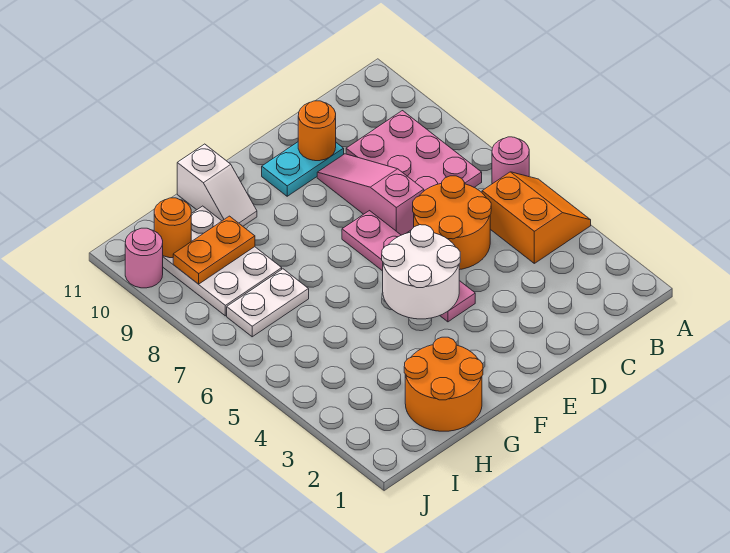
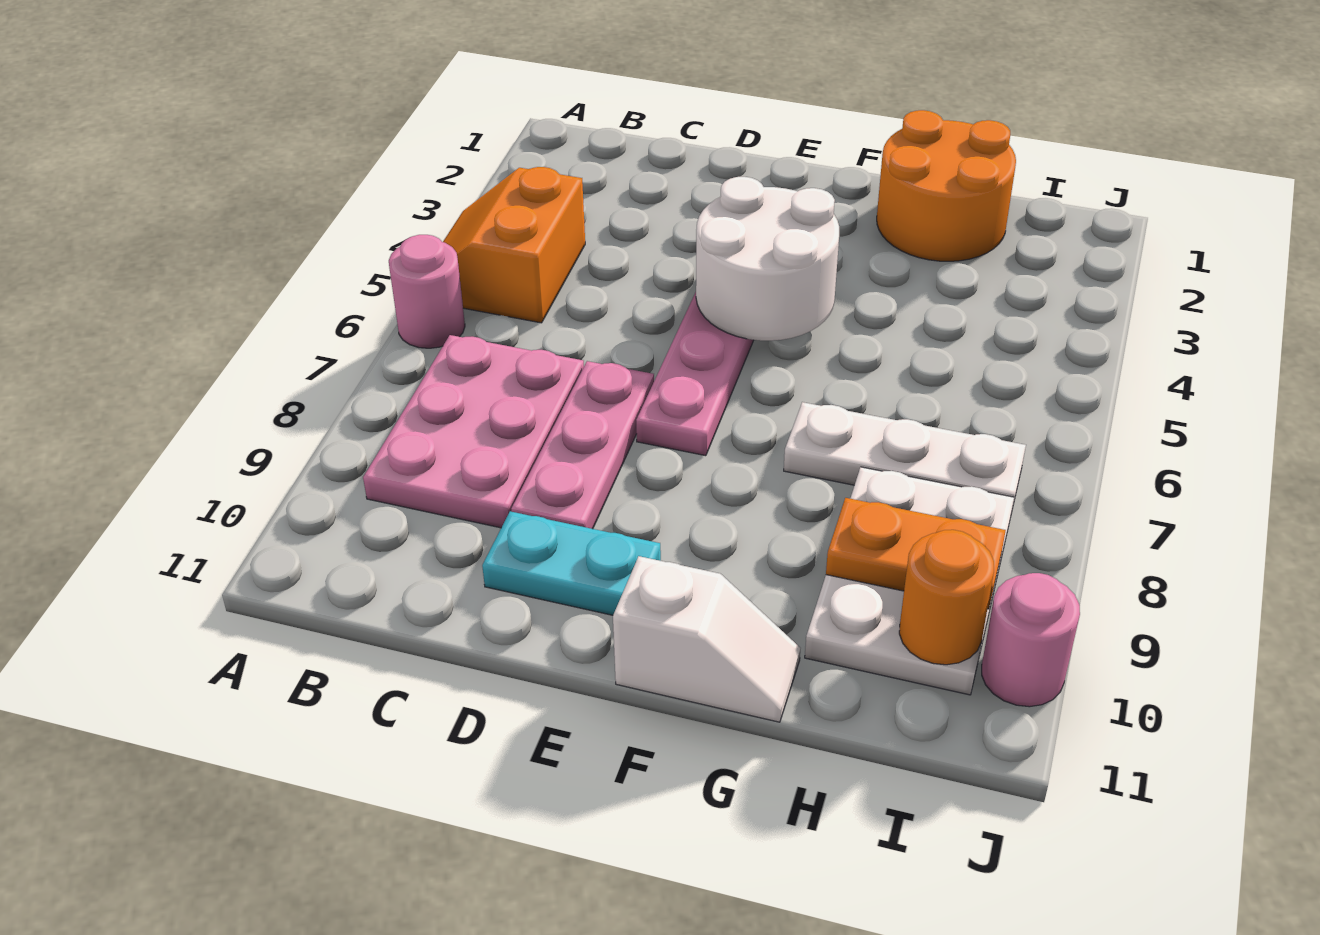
orange 2x2 round brick [413,176,491,270] -> none
pink 1x3 slope [317,154,424,235] -> pink 1x3 plate [511,361,654,529]
orange 1x1 round brick [298,101,336,161] -> none
white 1x2 slope [177,144,257,226] -> white 1x2 slope turned to [613,556,800,722]
white 1x2 plate [227,269,309,337] -> white 1x3 plate [784,402,1026,509]

